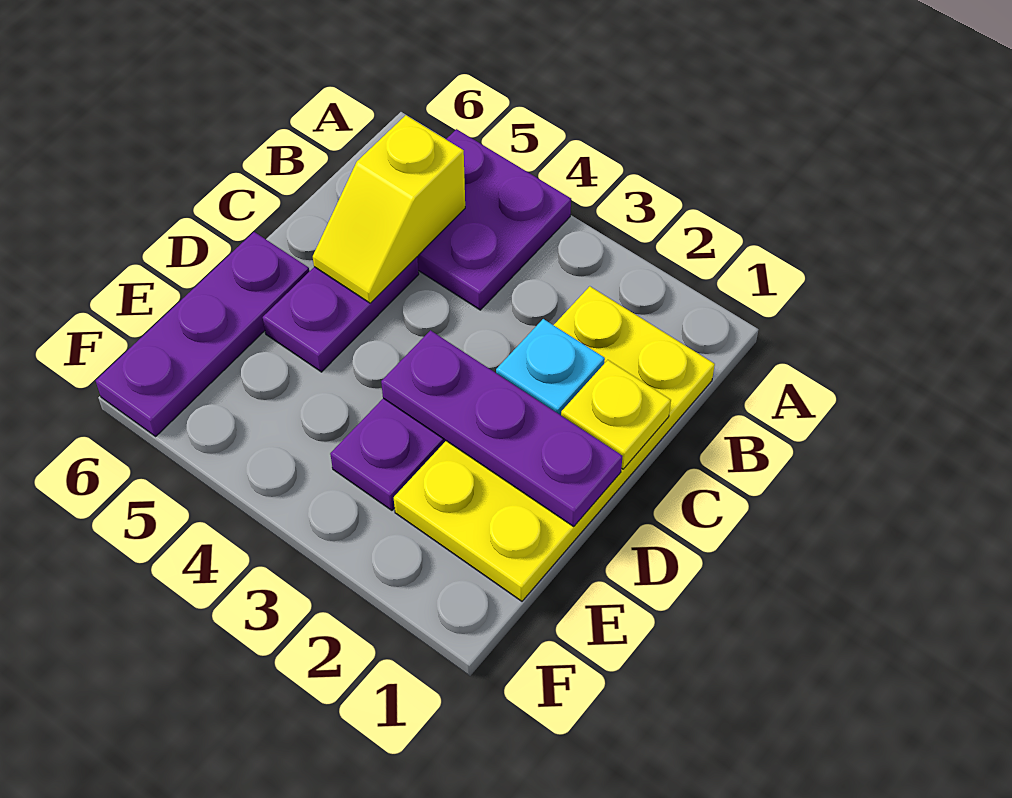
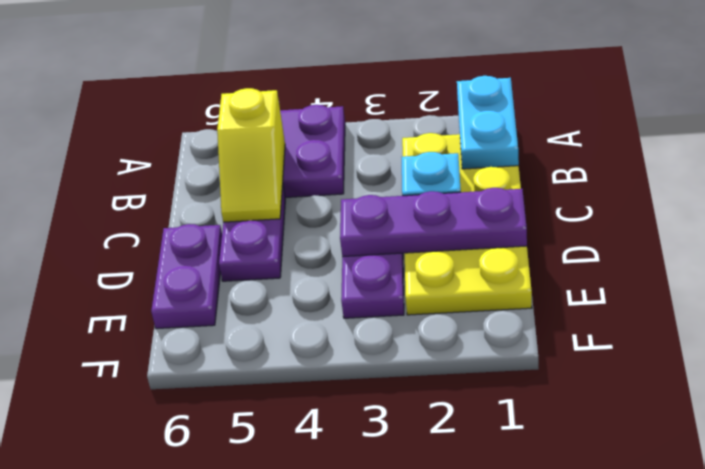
none -> cyan 1x2 plate [457,76,519,169]
yellow 1x1 plate [561,360,671,469] -> none
purple 1x3 plate [95,232,309,436] -> purple 1x2 plate [151,224,222,329]

